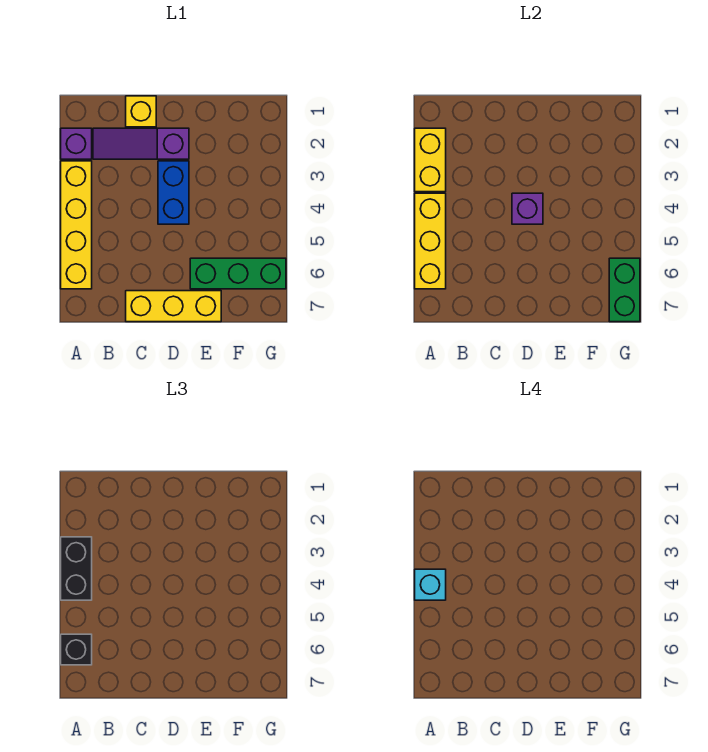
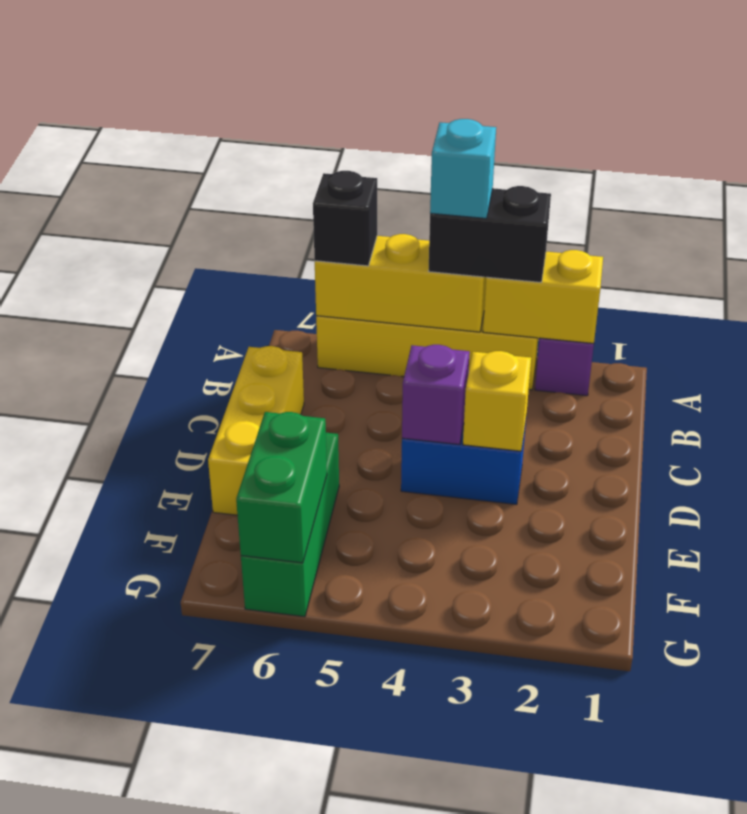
purple 1x3 slope [93,128,189,159] -> none
yellow 1x1 brick [126,96,156,127] -> yellow 1x1 brick moved to [463,351,531,451]
green 1x2 brick [609,258,640,322] -> green 1x2 brick turned to [236,412,327,563]

